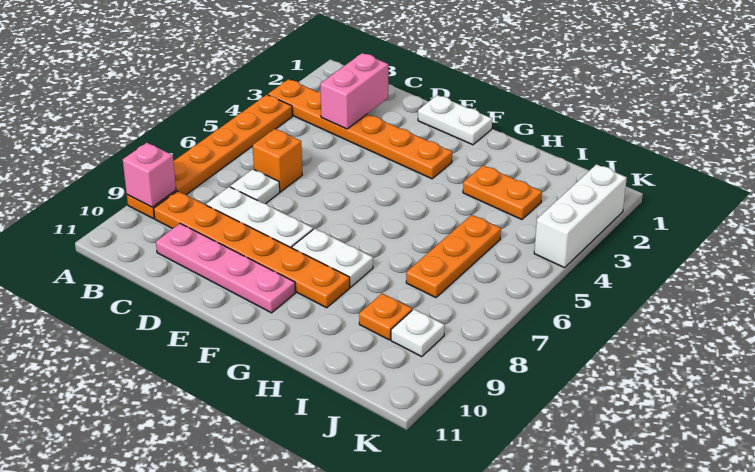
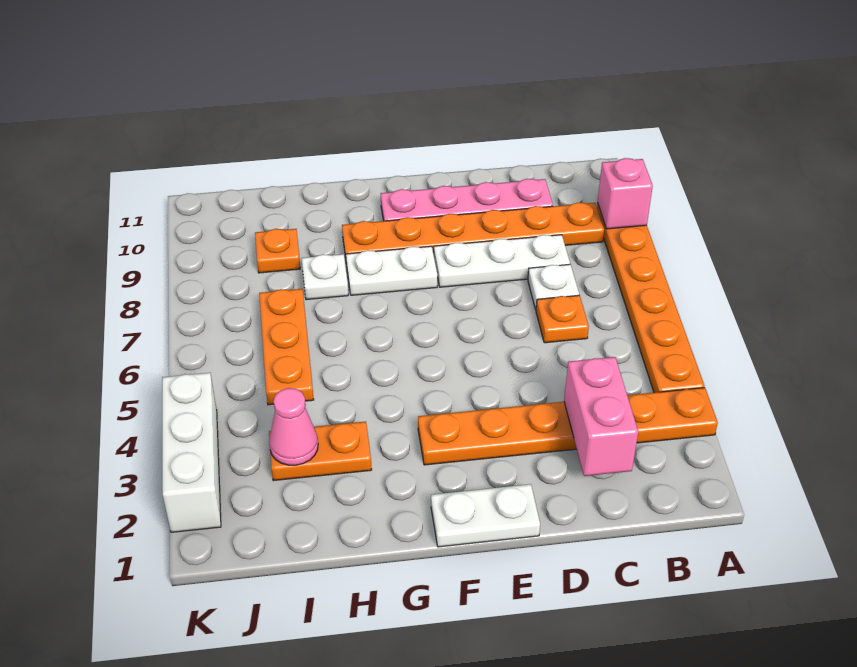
orange 1x1 brick [253,129,302,192] -> orange 1x1 plate [536,295,589,343]
none -> pink 1x1 cone [269,388,318,465]
white 1x1 plate [391,309,444,357] -> white 1x1 plate moved to [302,254,348,300]

